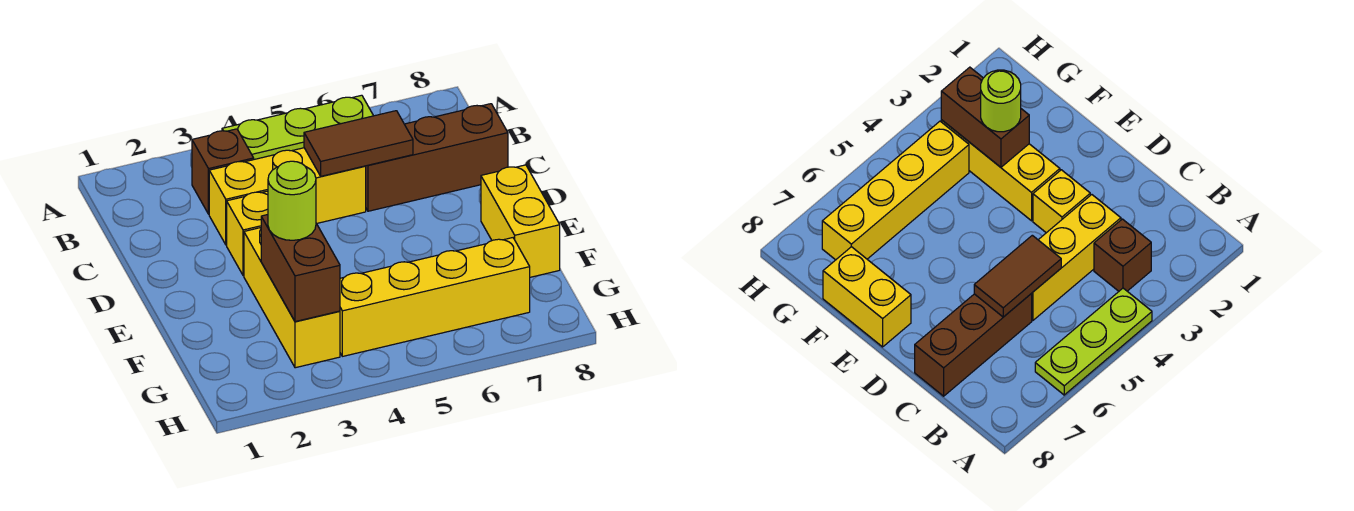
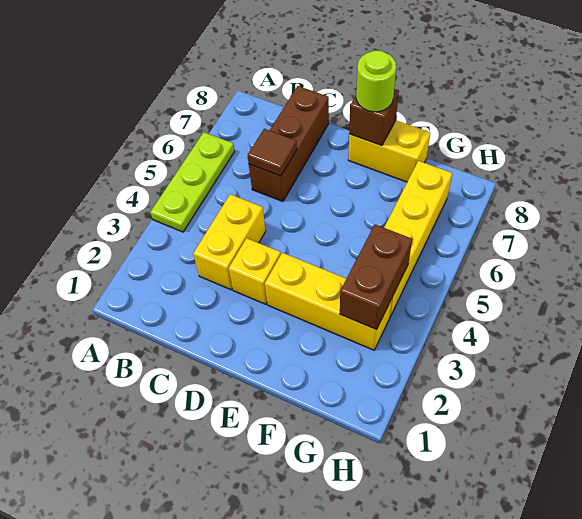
brown 1x1 brick [192,129,254,214] -> brown 1x1 brick moved to [349,89,399,146]
yellow 1x3 brick [209,148,366,245] -> yellow 1x2 brick [193,194,266,290]
brown 1x2 tile [304,111,413,176] -> brown 1x1 tile [248,129,297,176]
brown 1x2 brick [261,215,340,322] -> brown 1x2 brick turned to [340,225,412,330]
lime 1x1 round brick [268,161,316,240] -> lime 1x1 round brick moved to [356,50,396,112]

